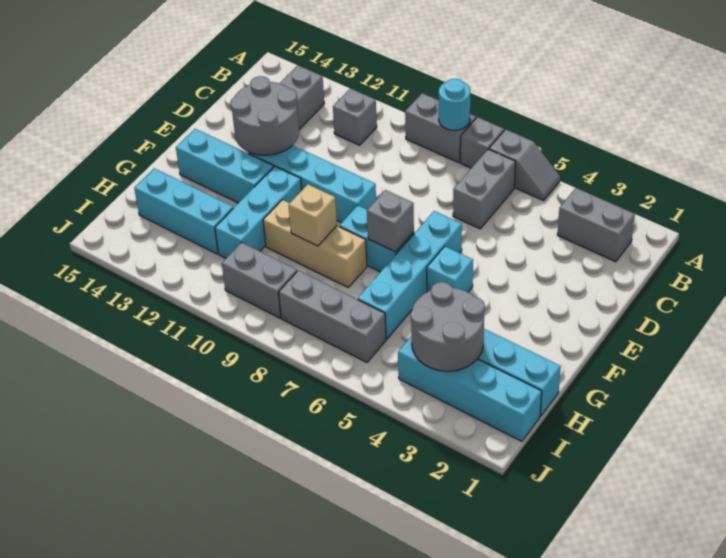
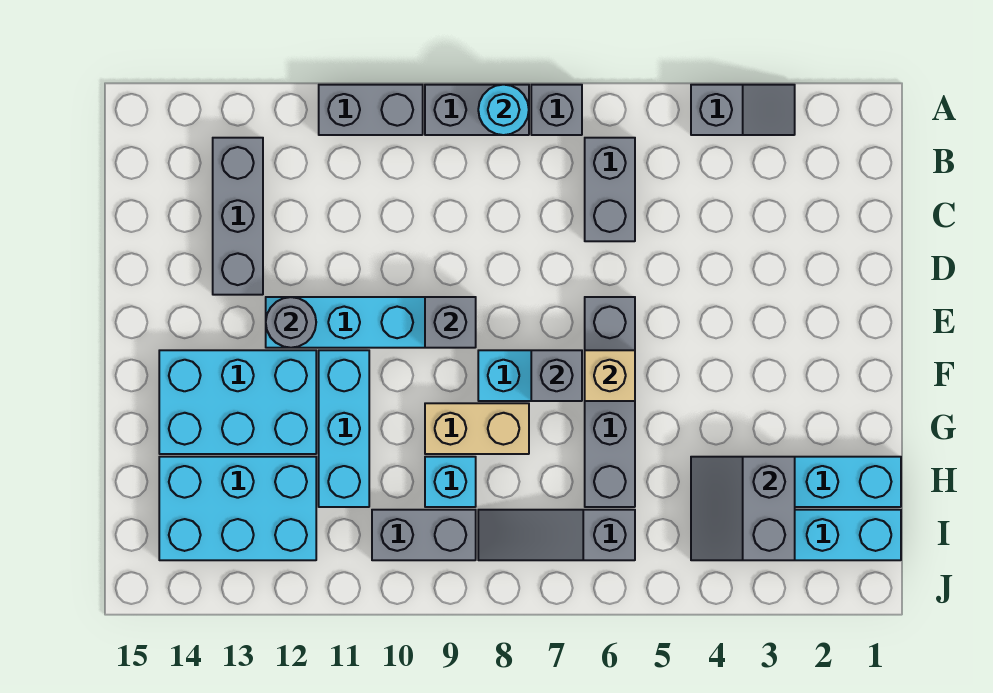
grey 1x2 slope [489,129,560,201] -> grey 1x2 slope moved to [691,85,795,135]
grey 1x2 brick [557,188,635,262] -> grey 1x2 brick moved to [319,85,423,135]
grey 1x1 brick [333,88,377,145] -> grey 1x1 brick moved to [425,297,476,348]
grey 2x2 round brick [230,76,299,155] -> grey 1x1 round brick [266,297,316,348]
cyan 1x4 brick [358,211,462,339] -> grey 1x4 brick [585,297,635,507]
cyan 1x1 brick [427,246,473,292] -> cyan 1x1 brick moved to [425,457,476,507]
cyan 1x3 brick [176,129,273,203] -> cyan 2x3 brick [159,350,316,454]
tan 1x3 brick [263,200,367,287] -> tan 1x2 brick [425,403,529,454]
tan 1x1 brick [289,184,337,246] -> tan 1x1 brick moved to [585,350,635,401]
grey 2x2 round brick [411,282,485,371] -> grey 2x2 slope [691,457,795,560]
cyan 1x3 brick [134,168,233,254] -> cyan 2x3 brick [159,457,316,560]
grey 1x3 brick [279,270,386,362] -> grey 1x3 slope [478,510,635,560]

